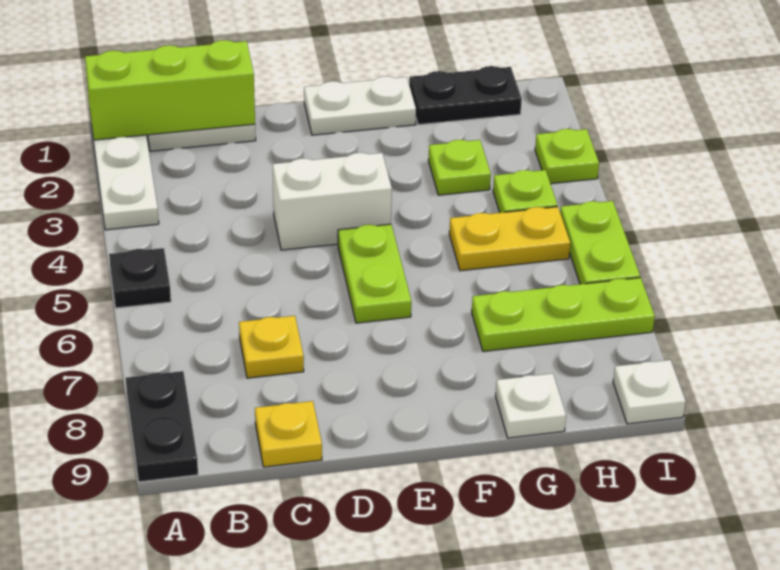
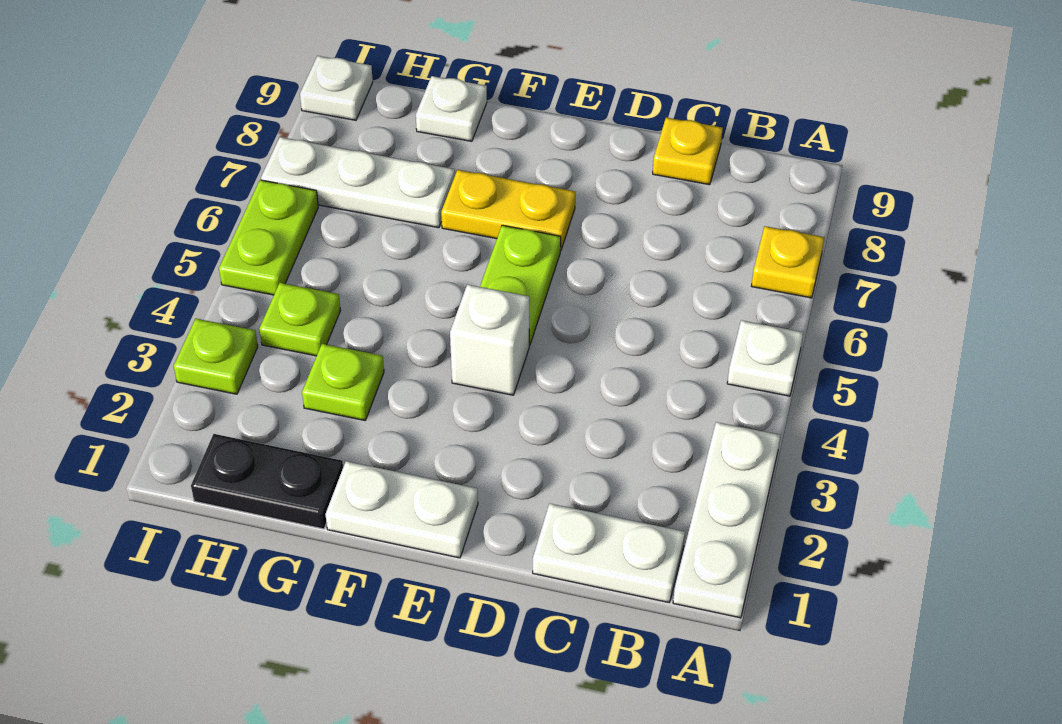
lime 1x3 brick [85,40,255,140] -> none
black 1x1 plate [109,248,171,308] -> white 1x1 plate [727,320,803,396]
black 1x2 plate [126,371,198,482] -> none
yellow 1x1 plate [239,316,304,378] -> yellow 1x1 plate moved to [752,226,824,298]
white 1x2 brick [273,153,392,250] -> white 1x1 brick [450,284,529,395]
yellow 1x2 plate [449,207,570,271] -> yellow 1x2 plate moved to [441,170,575,251]
lime 1x3 plate [472,278,655,351] -> white 1x3 plate [261,137,455,228]

